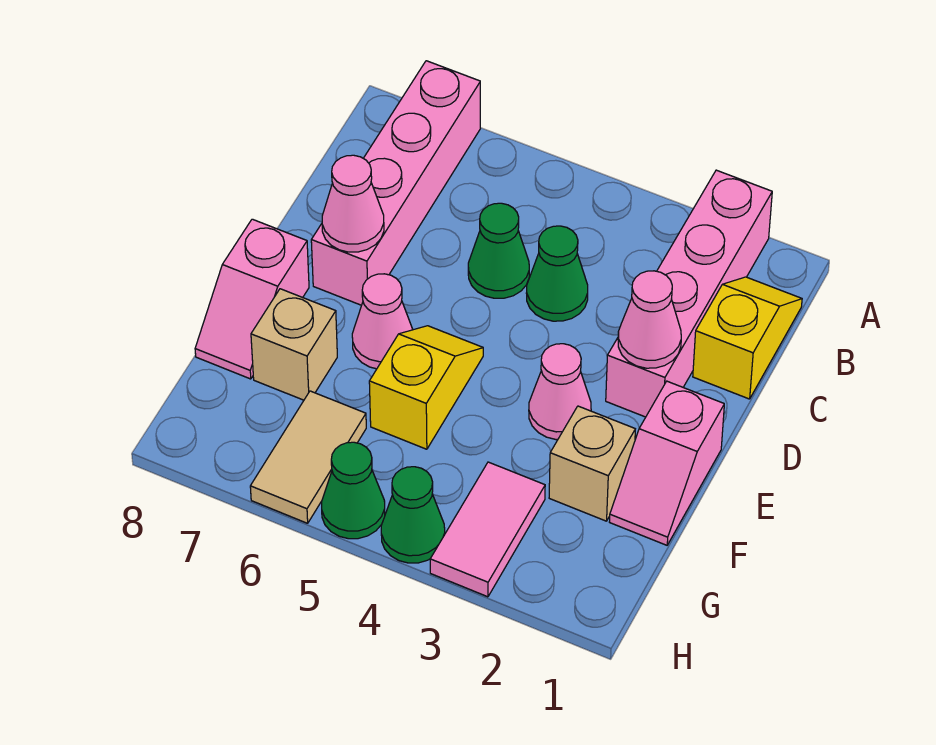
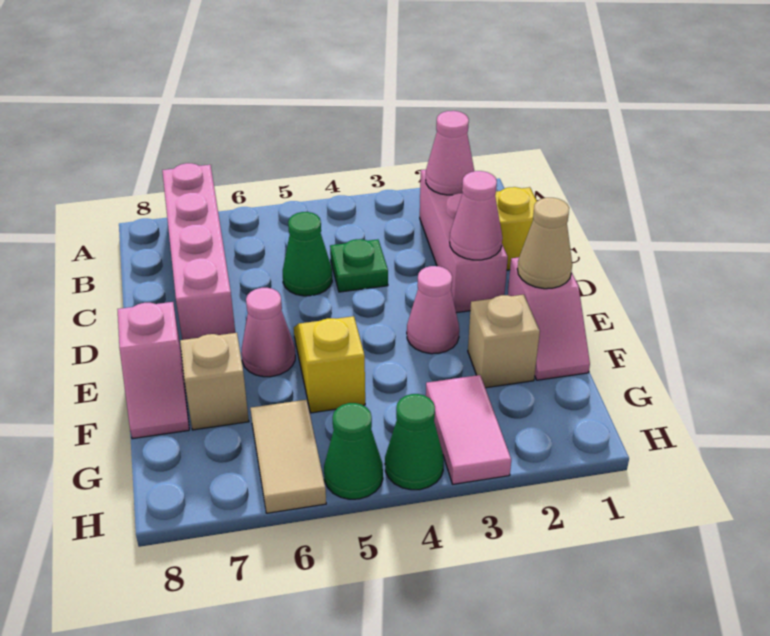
pink 1x4 brick [606,170,772,417] -> pink 1x3 brick [420,170,508,313]
green 1x1 cone [526,226,588,321] -> green 1x1 plate [330,239,388,292]
pink 1x1 cone [322,155,384,252] -> pink 1x1 cone moved to [426,111,474,195]
none -> tan 1x1 cone [517,198,572,289]

